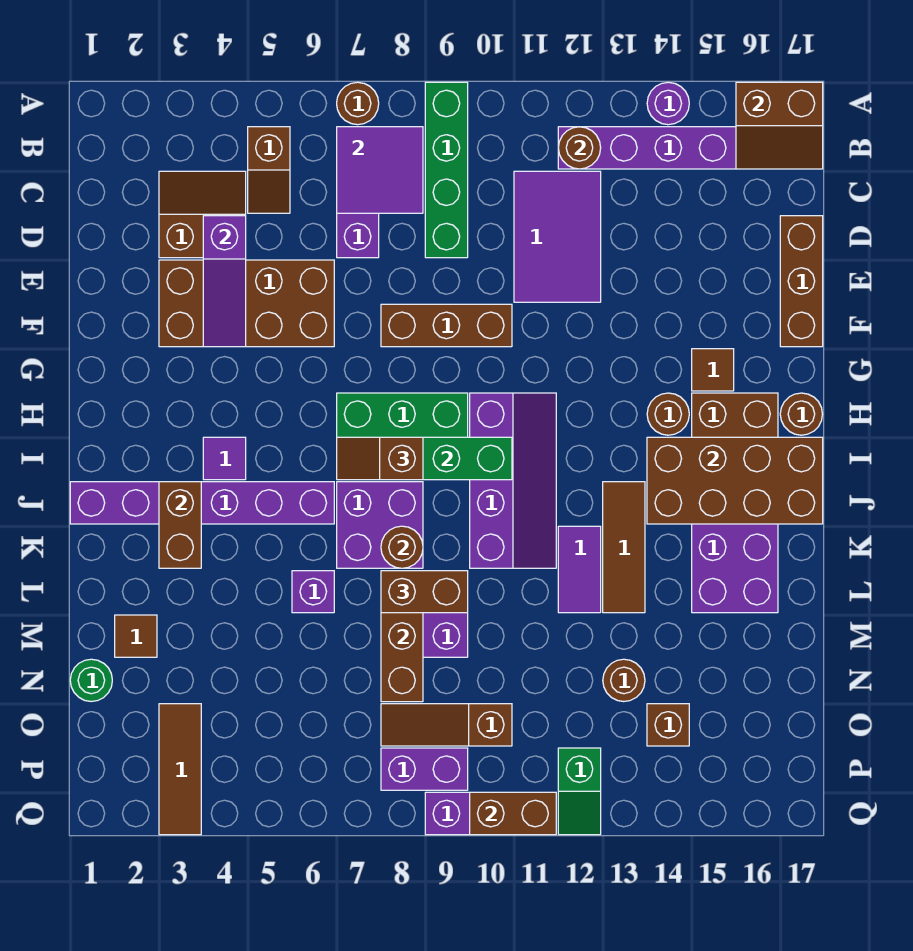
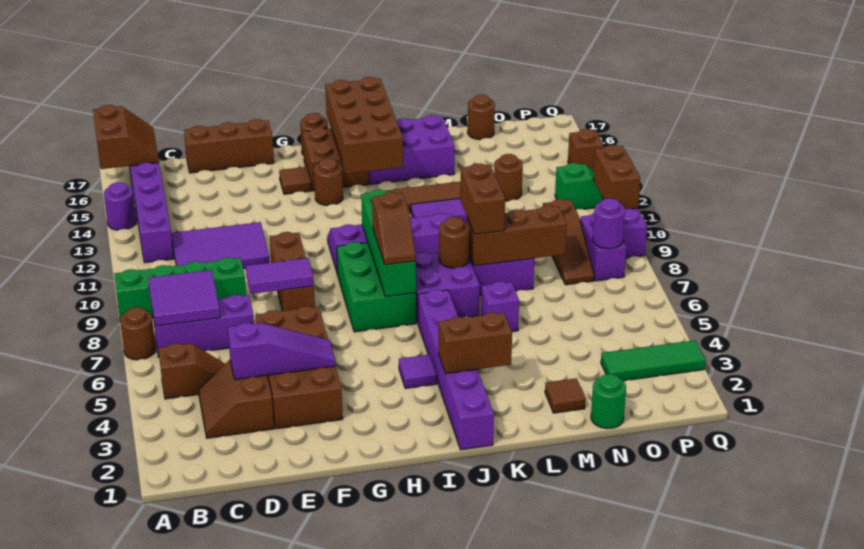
brown 1x1 round brick [558,127,601,169] -> brown 1x1 round brick moved to [468,95,495,140]
none -> purple 1x2 tile [246,258,314,294]
brown 1x3 tile [159,704,201,835] -> green 1x3 tile [601,340,706,381]
brown 1x1 brick [647,704,689,746] -> brown 1x1 brick moved to [568,129,604,171]
none -> purple 1x1 round brick [593,198,625,249]

